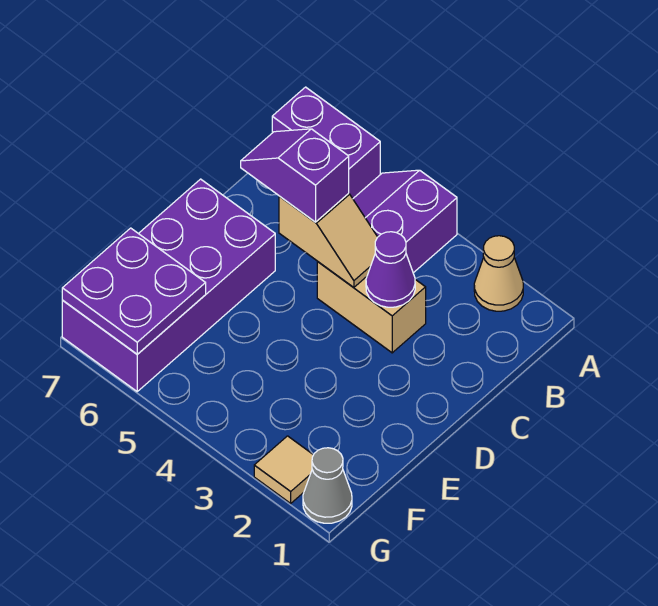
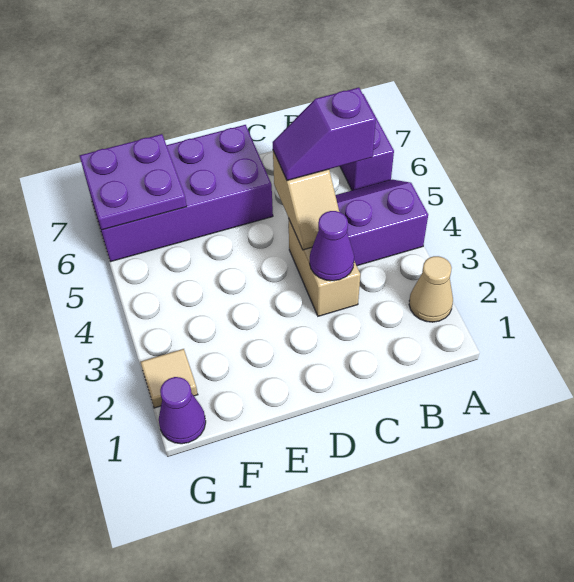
purple 1x2 slope [241,129,349,222] -> purple 1x2 slope turned to [273,88,376,180]
grey 1x1 cone [303,448,352,523] -> purple 1x1 cone [159,377,206,444]

